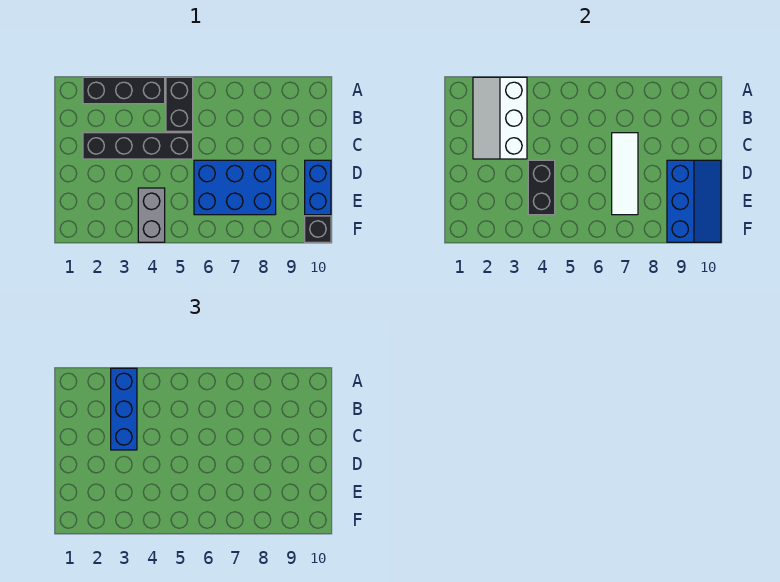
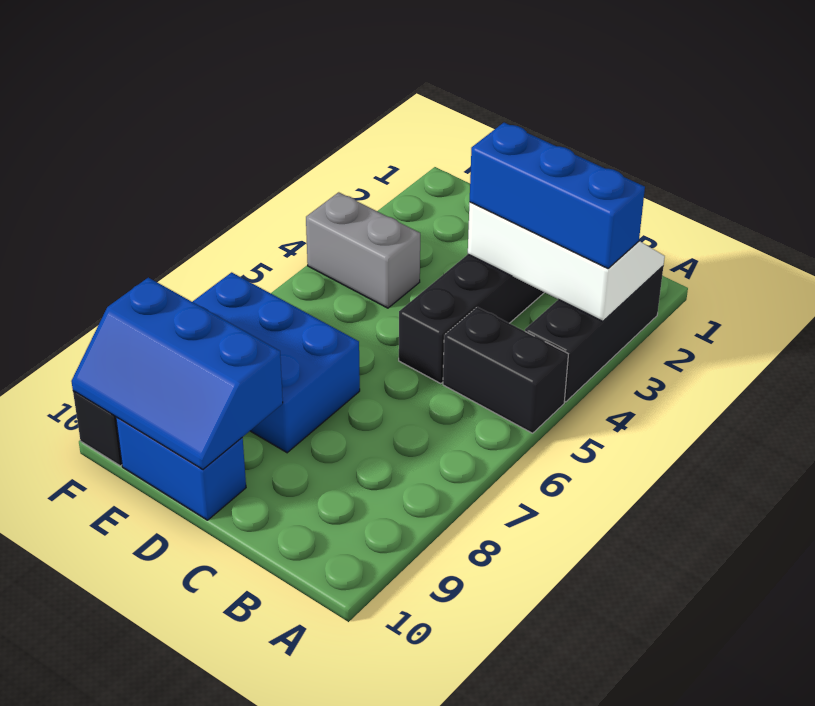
white 1x3 tile [612,133,638,215] -> none
black 1x2 brick [528,160,555,215] -> none
blue 2x3 brick [194,160,276,215] -> blue 2x3 brick turned to [193,272,360,453]

